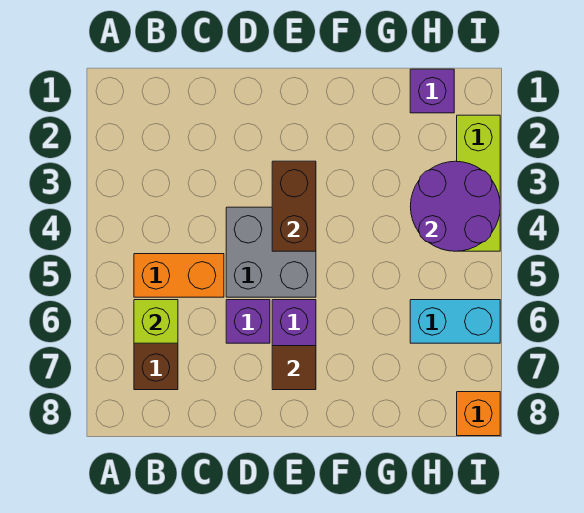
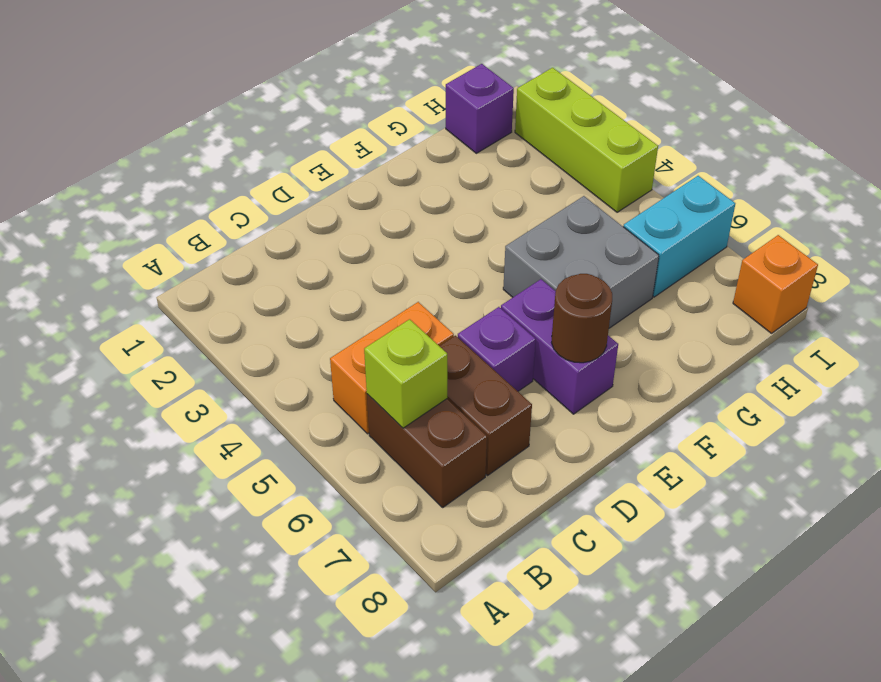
grey 2x2 brick [226,207,316,297] -> grey 2x2 brick moved to [503,196,659,328]
brown 1x2 brick [272,161,316,251] -> brown 1x2 brick moved to [440,336,532,475]
brown 1x1 tile [272,346,316,390] -> brown 1x1 round brick [552,274,612,363]
purple 2x2 round brick [410,161,500,251] -> none

